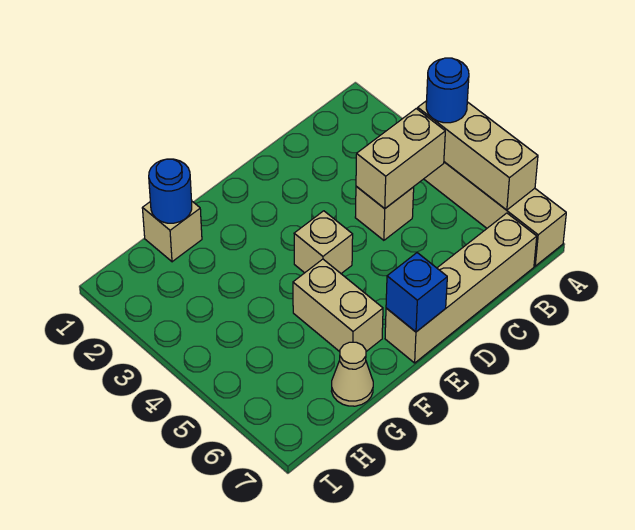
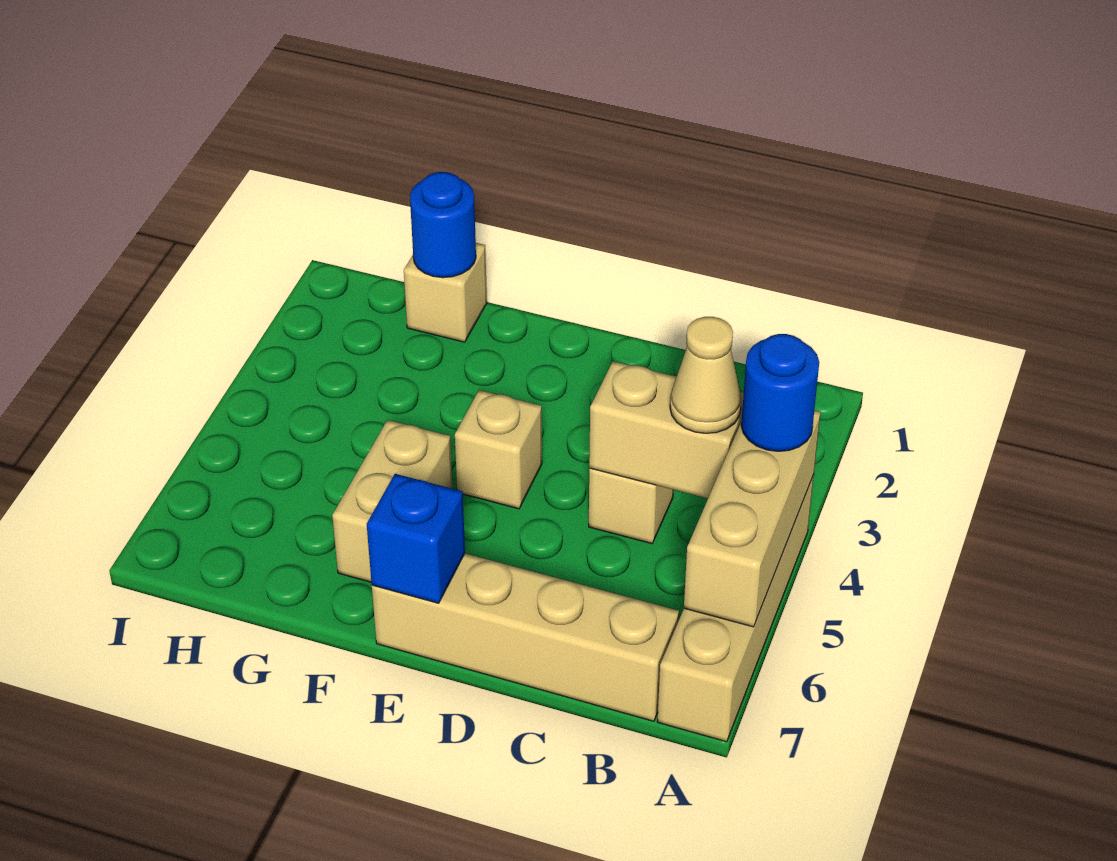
tan 1x1 cone [331,342,373,406] -> tan 1x1 cone moved to [670,317,742,433]

